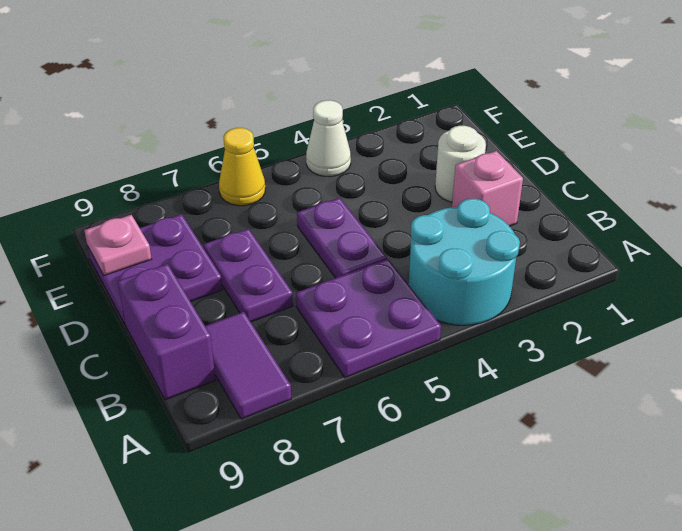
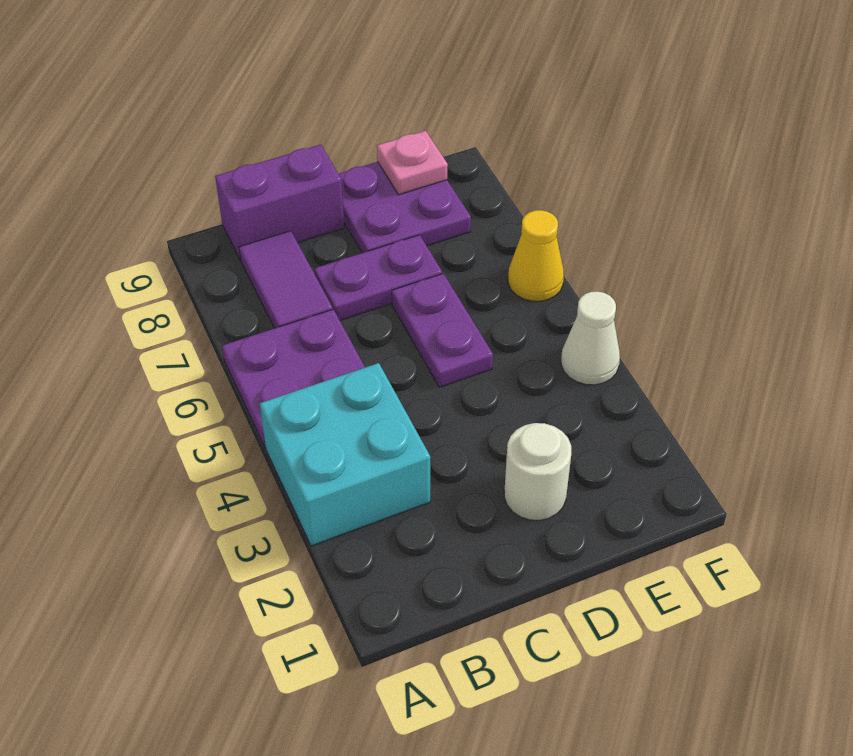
cyan 2x2 round brick [409,199,520,325] -> cyan 2x2 brick [260,363,430,546]
purple 1x2 tile [205,312,291,419] -> purple 1x2 tile turned to [239,231,333,328]
pink 1x1 brick [452,151,523,226] -> none
purple 1x2 plate [297,198,387,278] -> purple 1x2 plate turned to [392,274,493,387]

